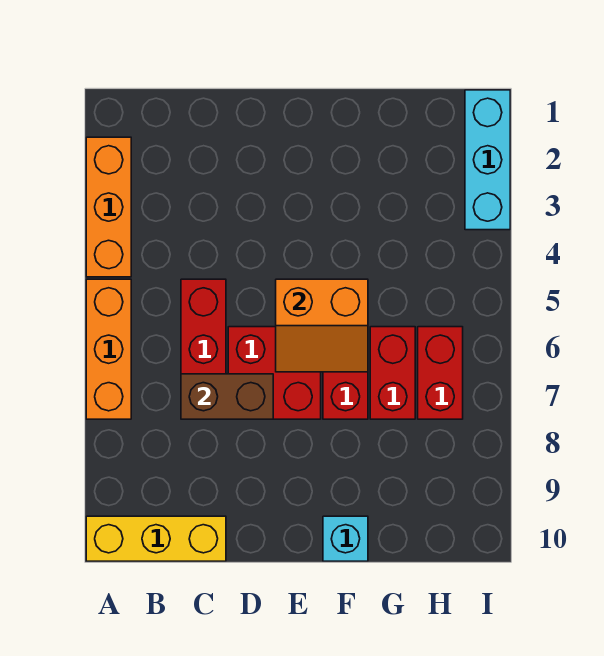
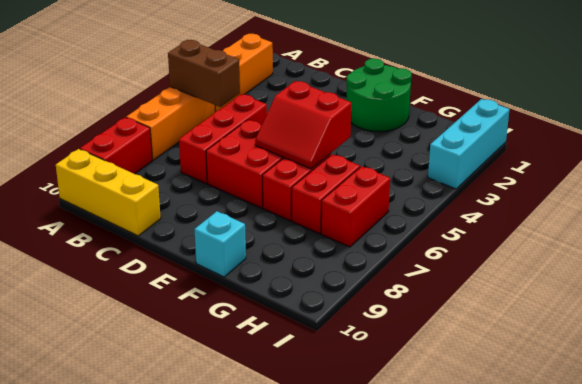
none -> red 1x2 brick [80,117,152,174]
brown 1x2 brick [181,374,273,419] -> brown 1x2 brick moved to [168,40,240,107]
none -> green 2x2 round brick [346,58,412,132]
orange 2x2 slope [276,279,368,372] -> red 2x2 slope [255,81,351,169]

